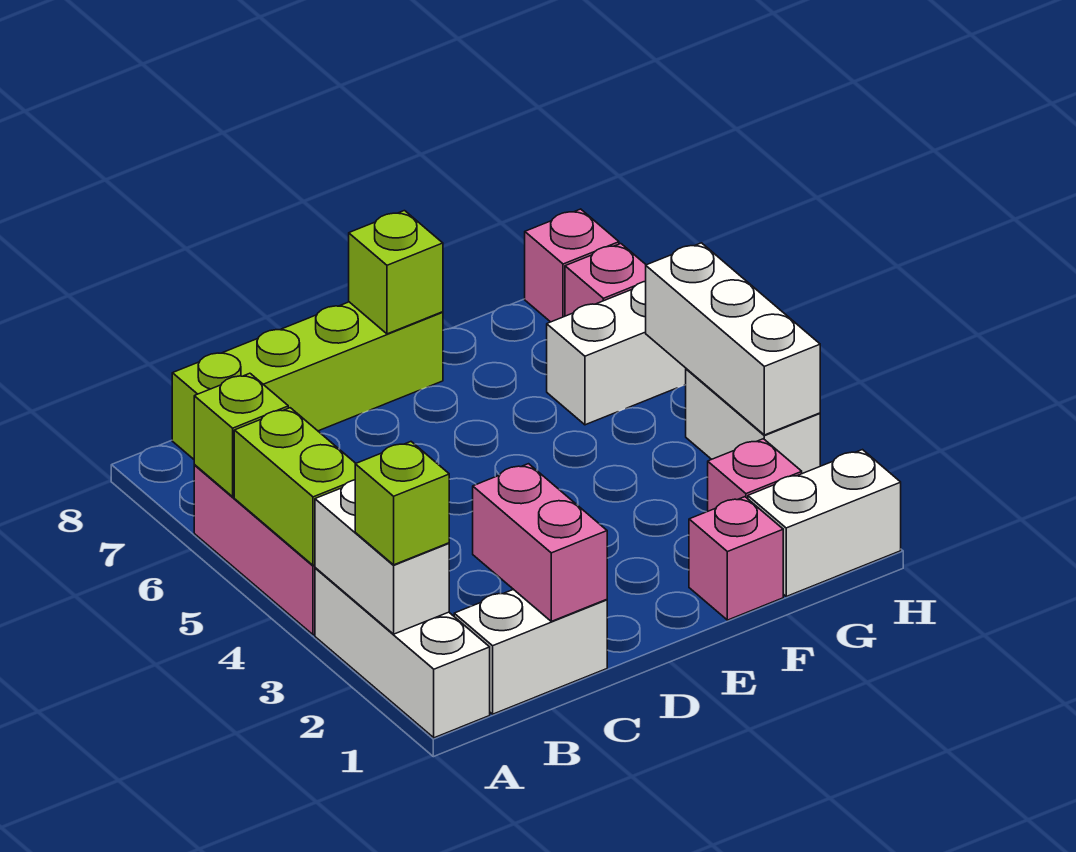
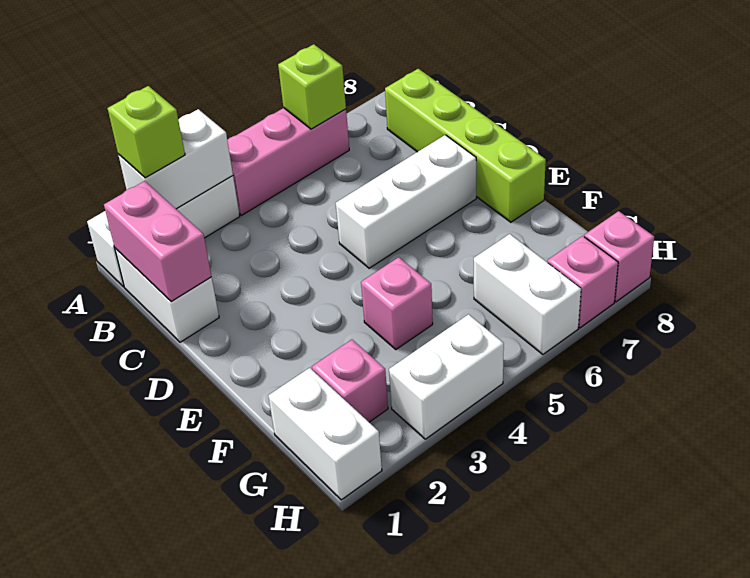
lime 1x2 brick [234,408,356,565] -> none
pink 1x2 brick [473,464,607,621] -> pink 1x2 brick turned to [104,181,211,302]
lime 1x1 brick [349,211,443,334] -> none
pink 1x1 brick [689,497,783,620] -> pink 1x1 brick moved to [361,257,433,349]
white 1x3 brick [646,243,820,435] -> white 1x3 brick moved to [336,135,476,268]

